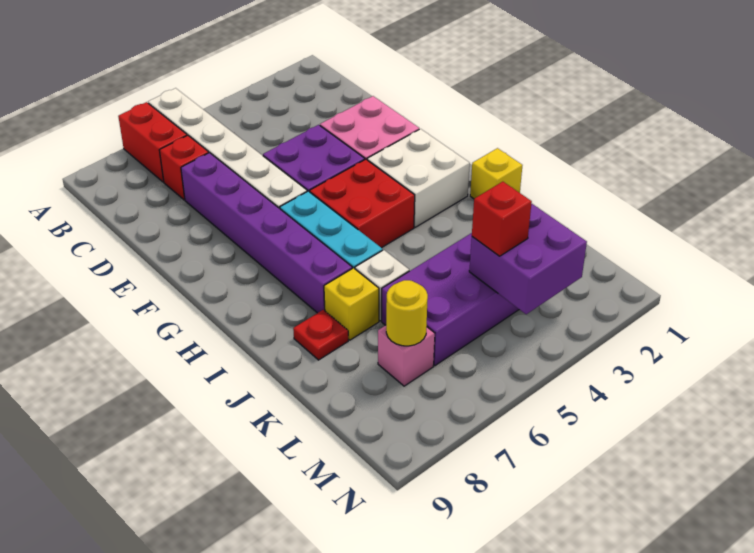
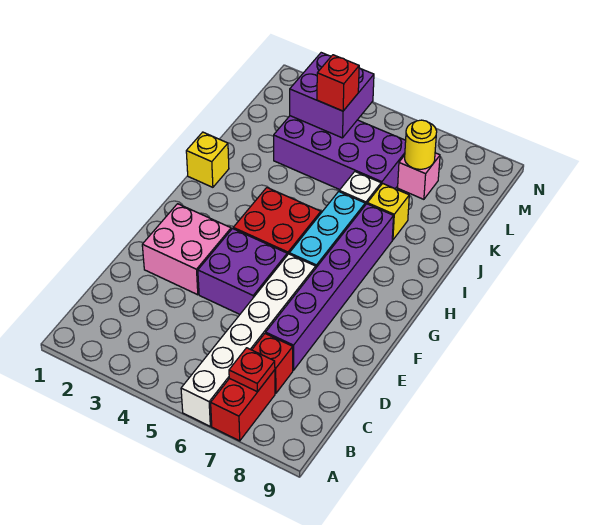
white 2x2 brick [367,129,470,227] -> none
red 1x1 plate [293,310,348,360] -> red 1x1 plate moved to [229,348,275,392]

